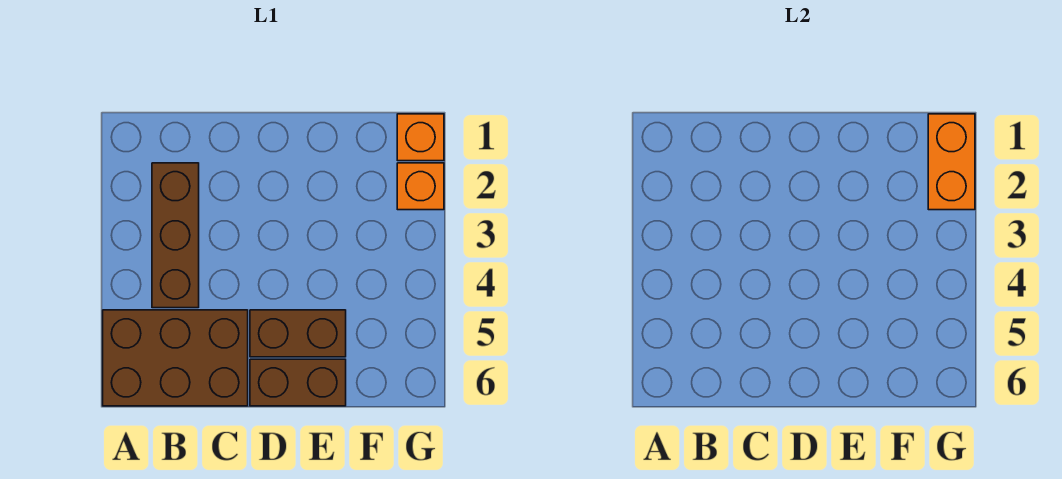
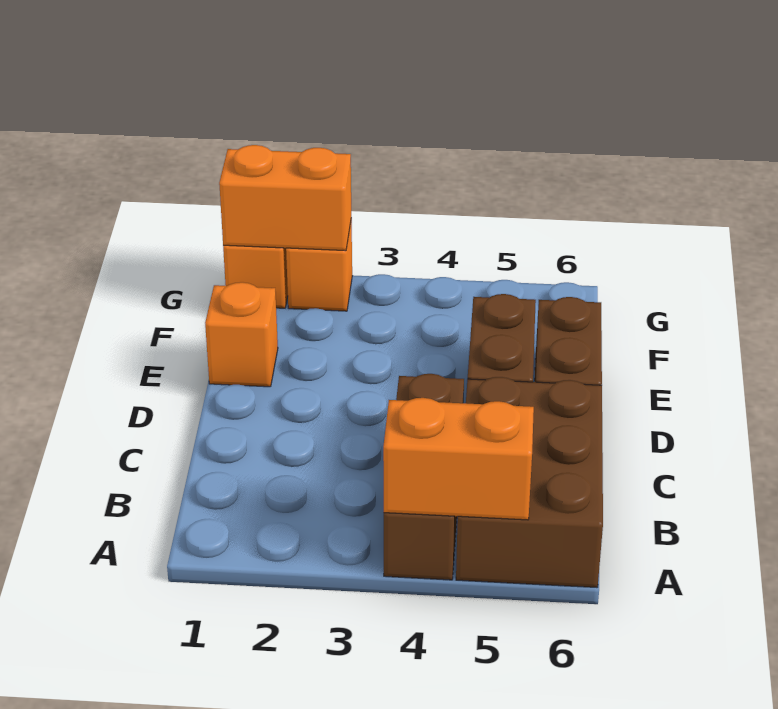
none -> orange 1x2 brick [383,398,534,520]
brown 1x3 brick [152,163,199,308] -> brown 1x3 brick turned to [384,374,464,580]
none -> orange 1x1 brick [205,282,278,387]

